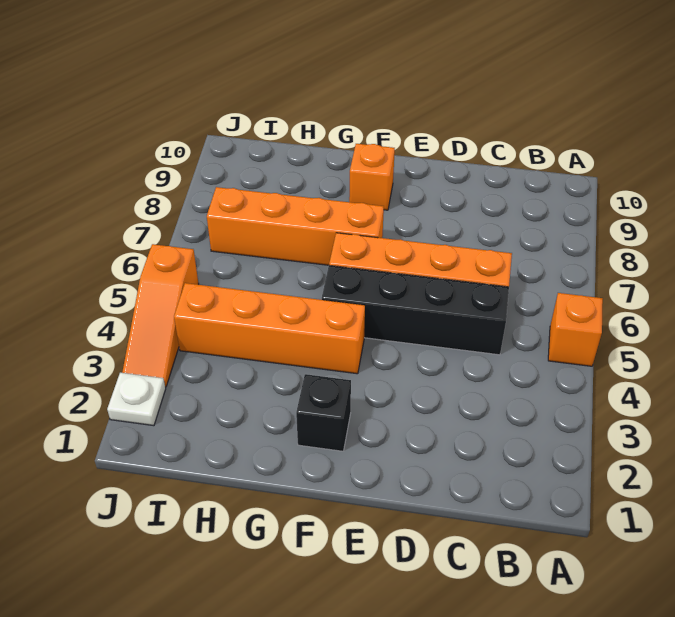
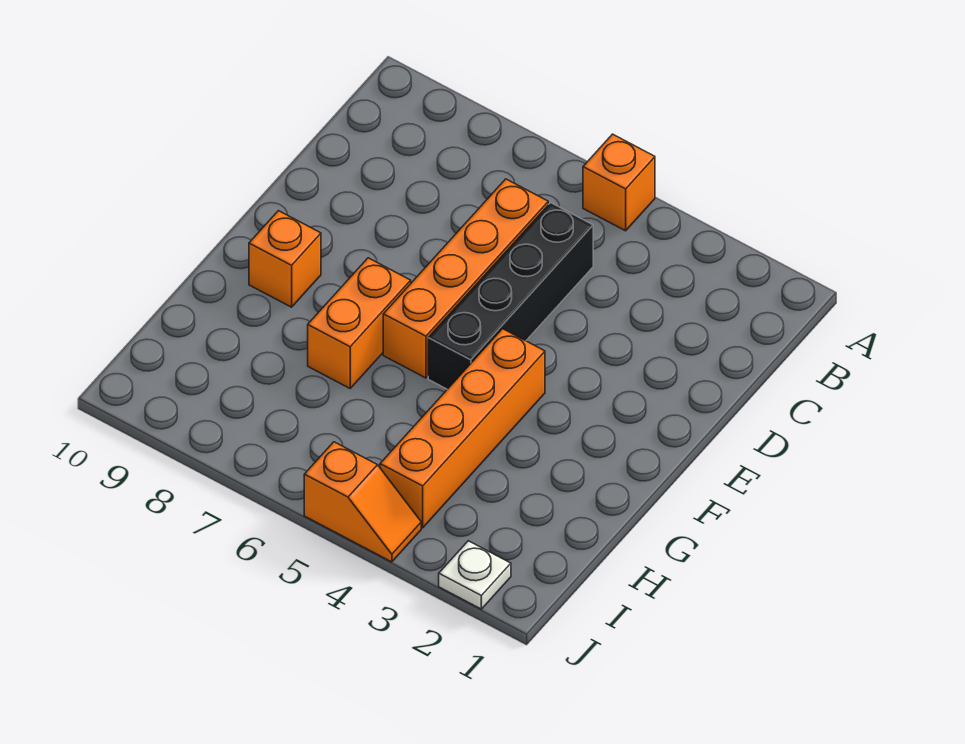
black 1x1 brick [296,374,351,451] -> none
orange 1x4 brick [207,187,384,265] -> orange 1x2 brick [308,258,411,388]
orange 1x3 slope [122,244,199,387] -> orange 1x2 slope [304,442,421,562]

